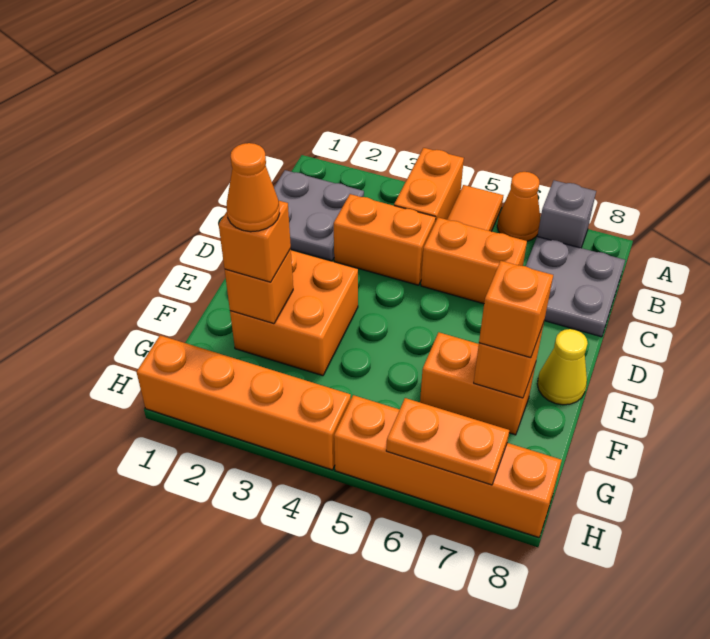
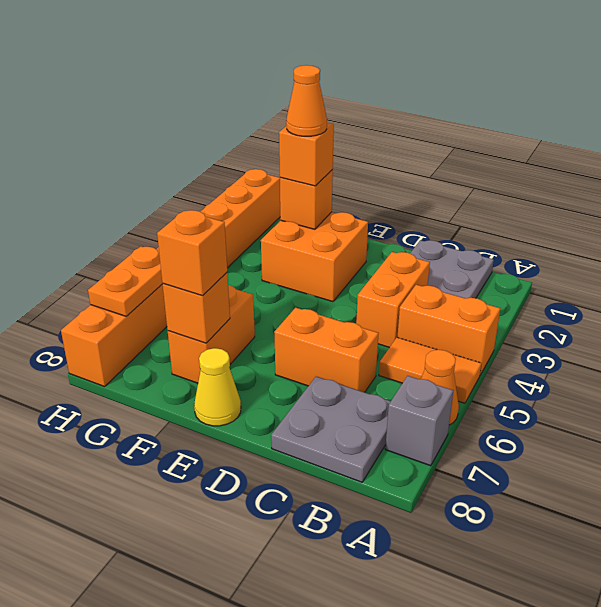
orange 1x2 brick [421,217,527,304] -> orange 1x2 brick turned to [274,308,379,392]

